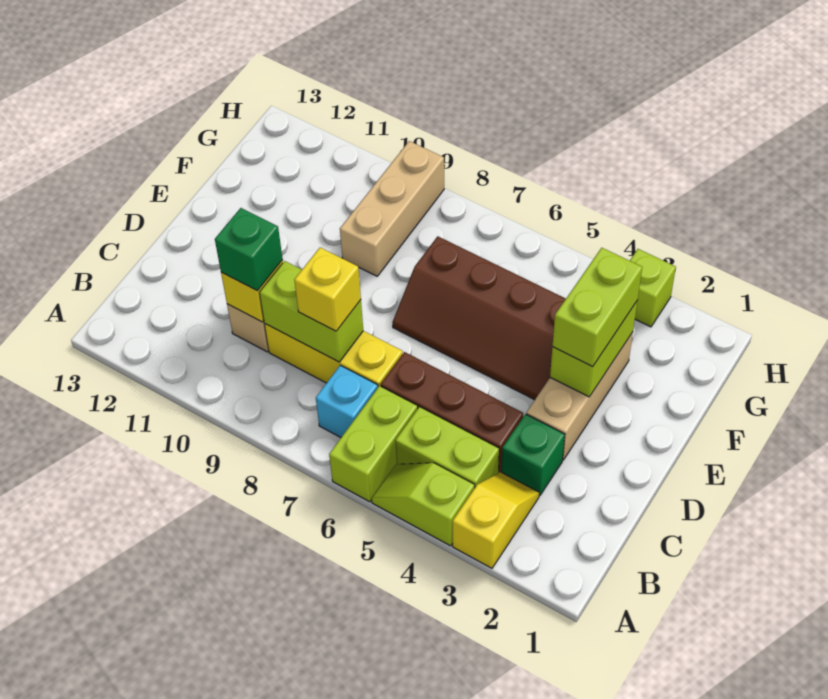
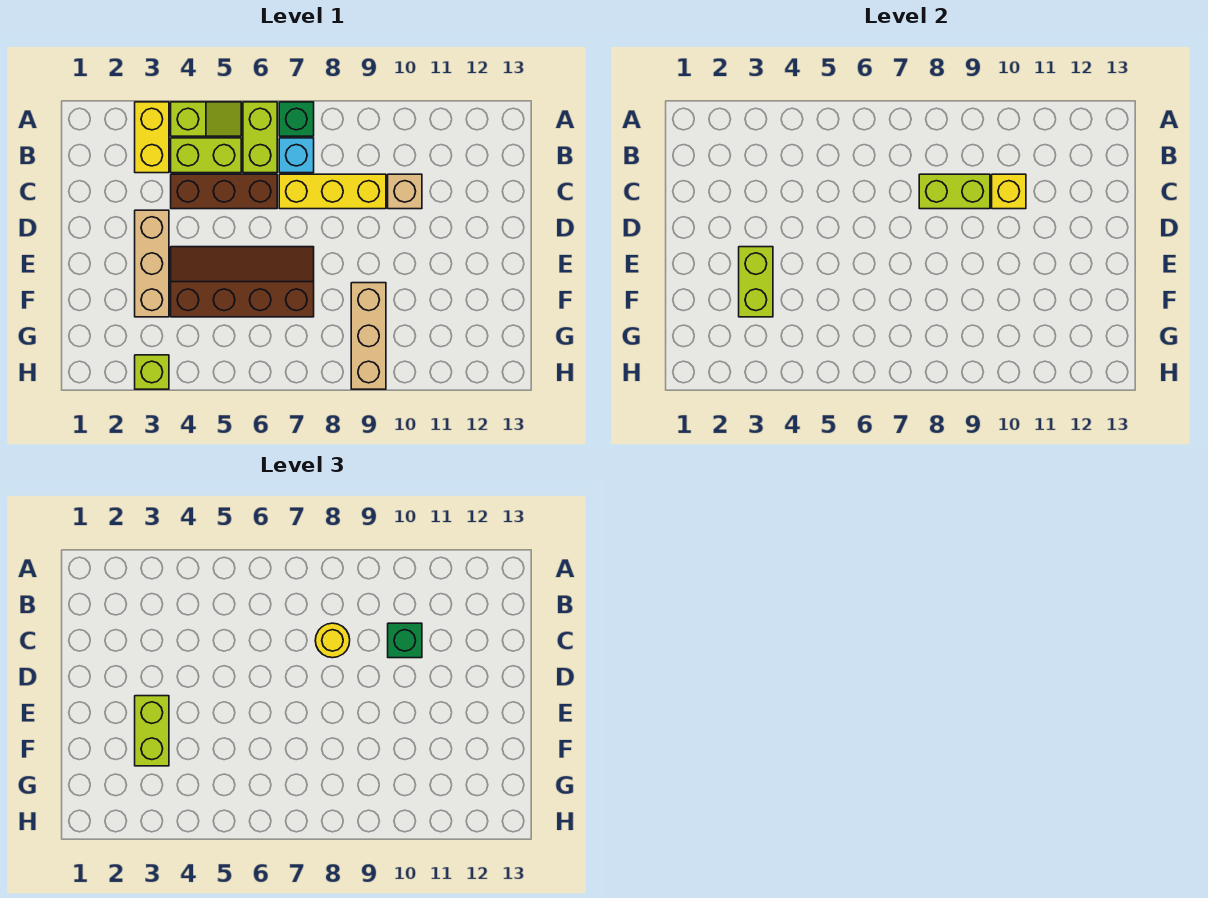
yellow 1x2 slope [453,472,539,568] -> yellow 1x2 brick [135,102,169,173]
green 1x1 brick [501,414,565,495] -> green 1x1 brick moved to [279,102,314,136]
yellow 1x1 brick [294,248,361,331] -> yellow 1x1 round brick [315,623,350,658]

